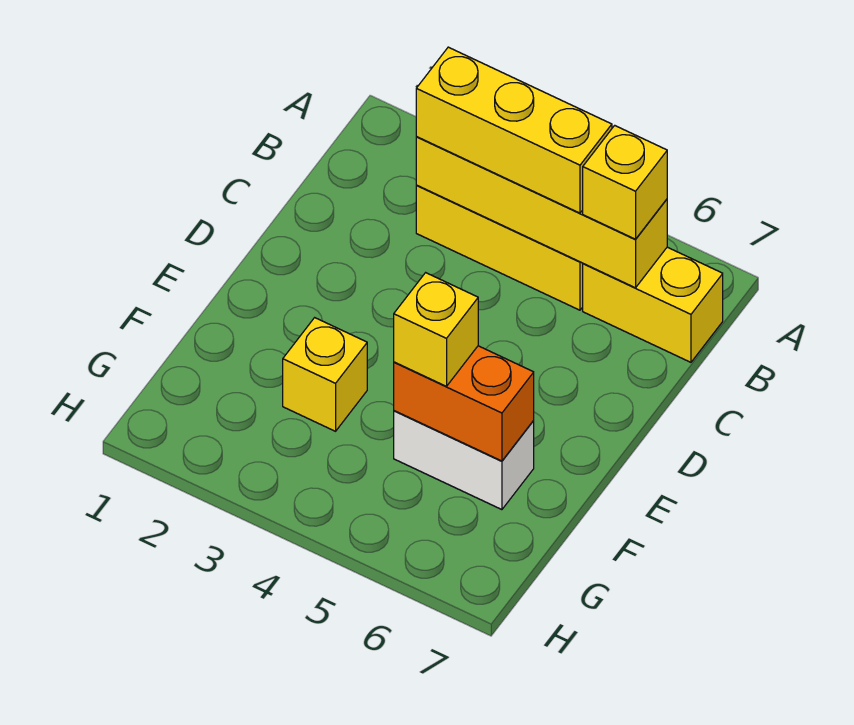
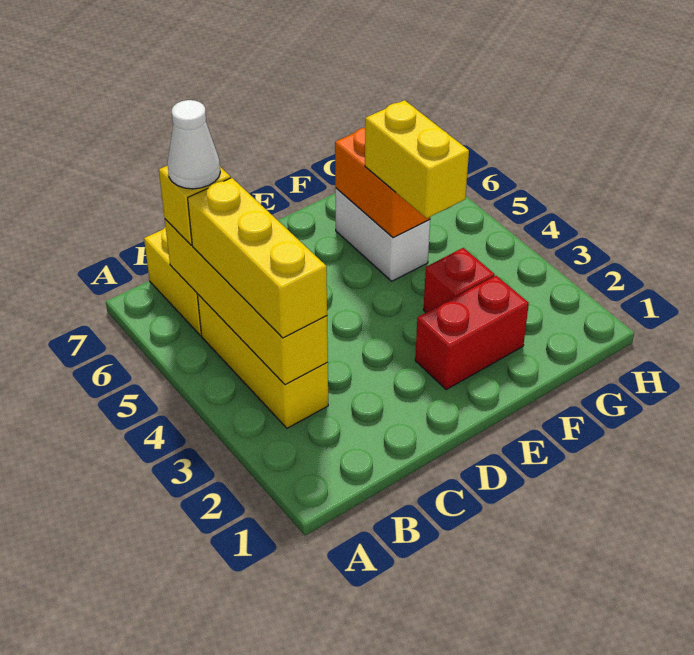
none -> white 1x1 cone [168,100,220,189]
none -> red 1x2 brick [415,276,529,390]
yellow 1x1 brick [283,318,367,431] -> red 1x1 brick [424,248,495,312]
yellow 1x1 brick [394,273,478,386] -> yellow 1x2 brick [365,100,469,218]

